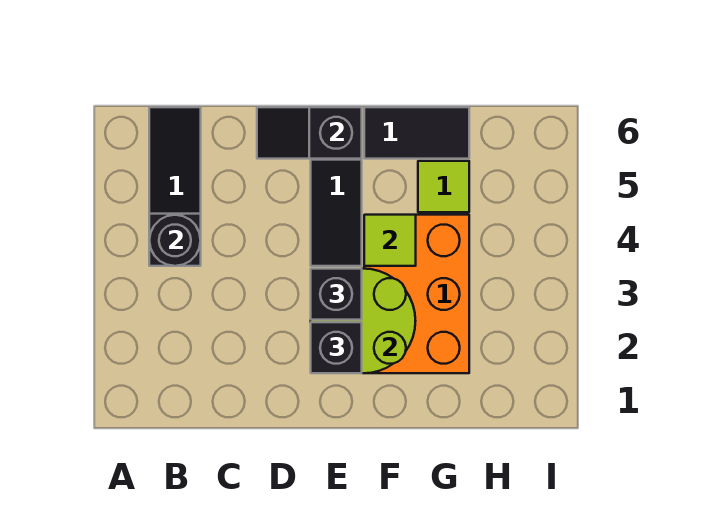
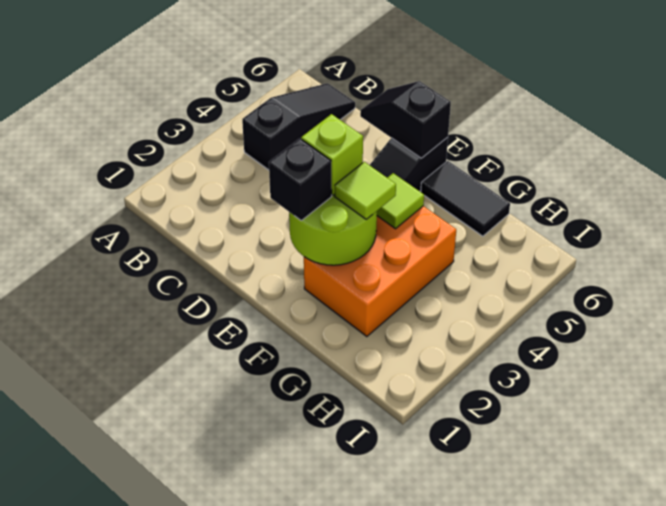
black 1x1 round brick [149,215,201,266] -> none
black 1x1 brick [311,269,362,320] -> lime 1x1 brick [301,114,363,195]
lime 1x1 tile [418,161,469,212] -> lime 1x1 tile moved to [335,162,396,219]

